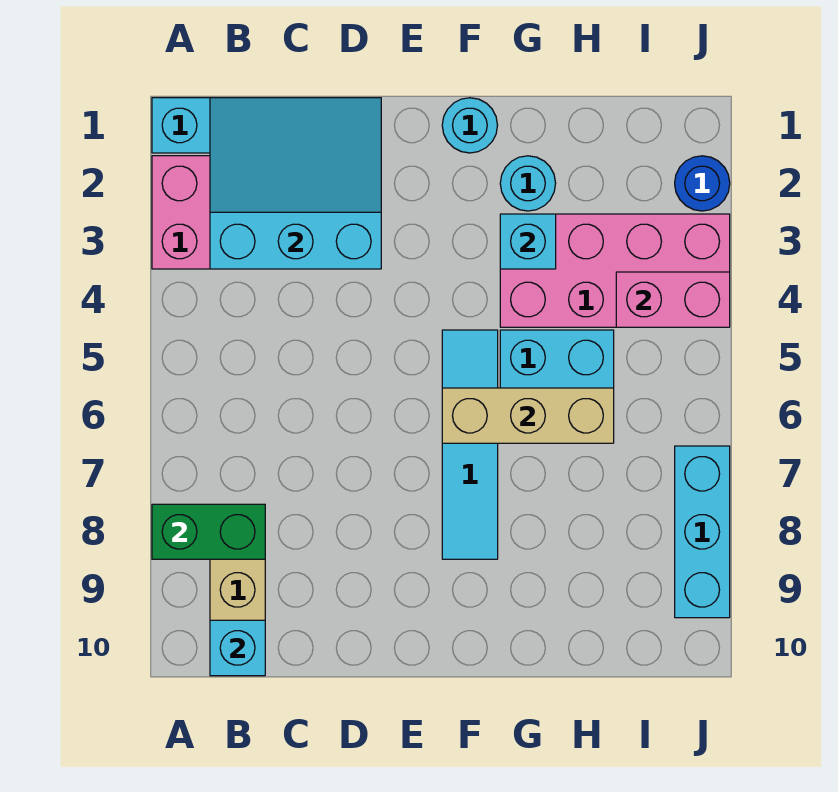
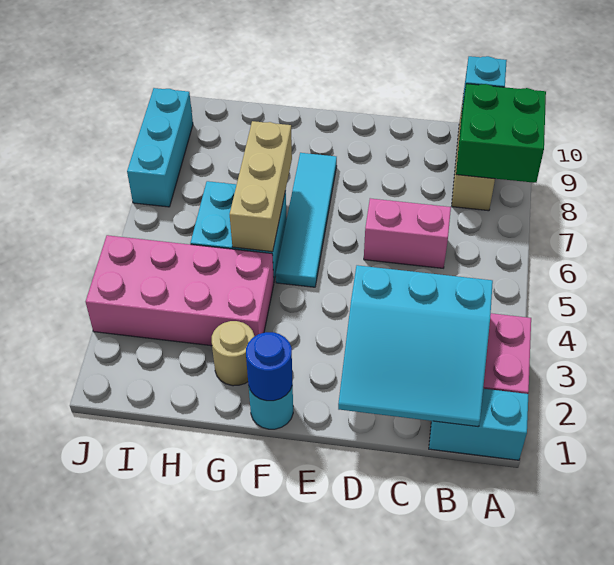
green 1x2 brick [152,504,265,559] -> green 2x2 brick [456,84,546,183]
tan 1x3 brick [442,388,614,443] -> tan 1x3 brick turned to [230,121,292,252]
cyan 1x1 round brick [500,156,556,211] -> tan 1x1 round brick [212,321,254,386]
cyan 1x1 brick [500,214,556,269] -> none
pink 1x2 brick [616,272,730,327] -> pink 1x2 brick moved to [364,198,451,268]
blue 1x1 round brick [675,156,730,211] -> blue 1x1 round brick moved to [246,332,292,401]

